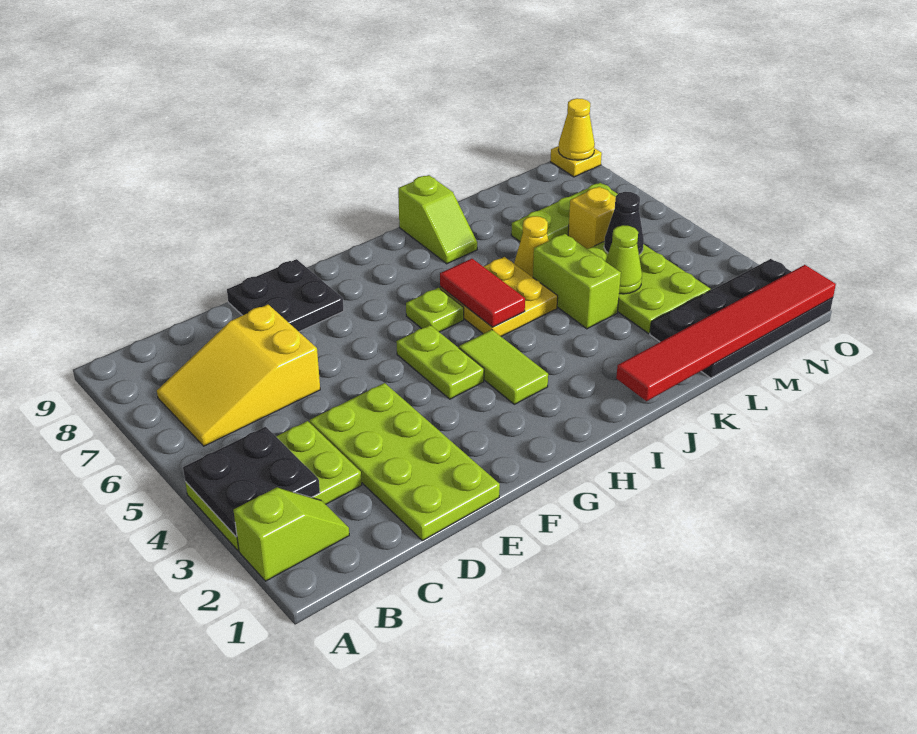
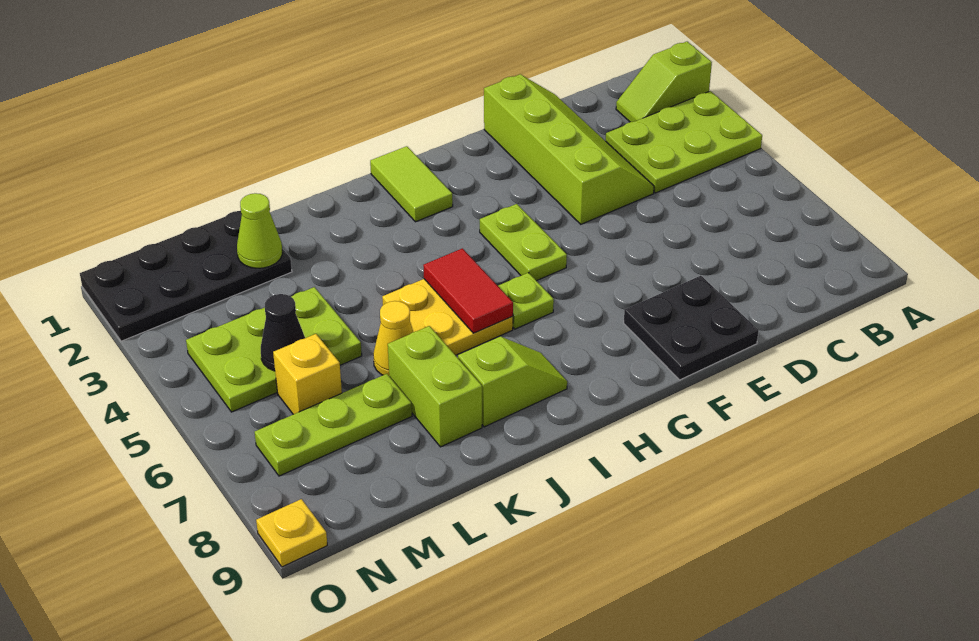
black 2x2 plate [183,427,320,537] -> none
yellow 2x3 slope [157,305,320,446] -> none
lime 2x4 plate [310,383,500,541] -> lime 2x4 slope [484,74,654,224]
lime 1x2 tile [459,330,548,404] -> lime 1x2 tile moved to [370,146,453,222]
red 1x6 tile [616,265,836,401] -> none
lime 1x2 slope [398,175,477,264] -> lime 1x2 slope turned to [458,337,567,427]
lime 1x2 brick [533,234,621,329] -> lime 1x2 brick moved to [388,326,482,447]
lime 2x3 plate [588,242,710,333] -> lime 2x3 plate turned to [186,287,362,412]
lime 1x1 cone [605,225,642,294] -> lime 1x1 cone moved to [237,193,282,268]
yellow 1x1 cone [558,98,595,160] -> none

